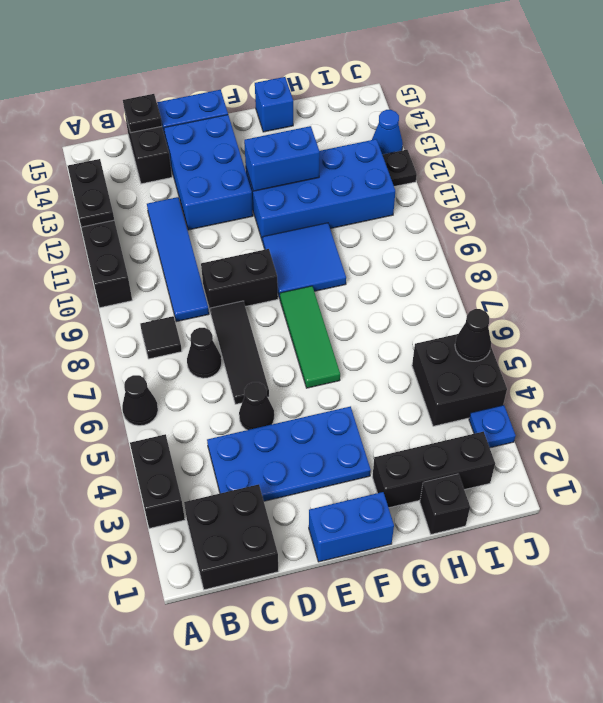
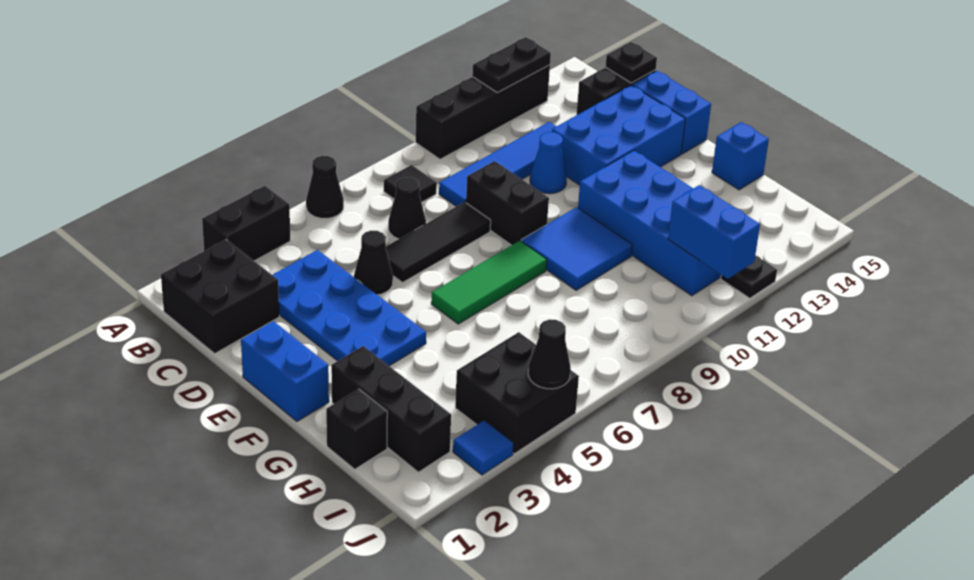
blue 1x2 brick [244,126,320,191] -> blue 1x2 brick moved to [668,185,760,279]
blue 1x1 plate [469,405,516,448] -> blue 1x1 tile [453,420,514,475]
blue 1x1 cone [372,110,403,155] -> blue 1x1 cone moved to [530,132,567,194]

